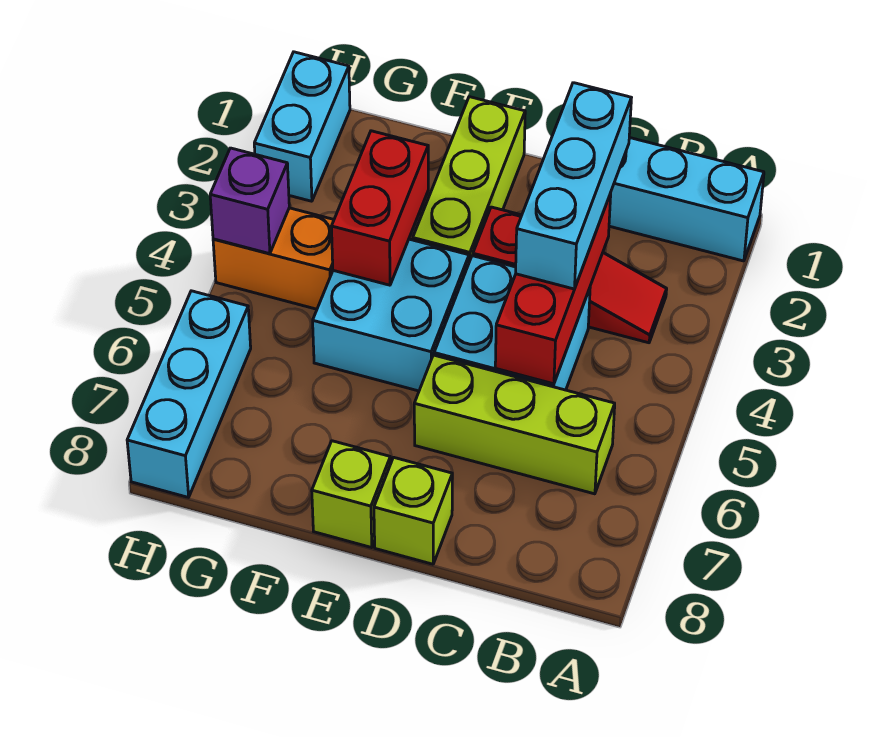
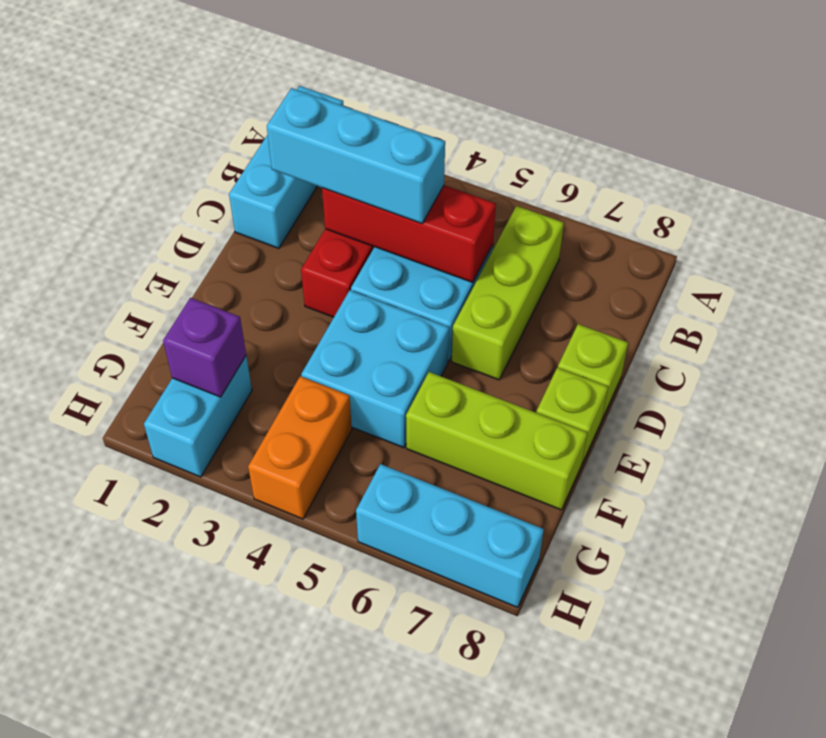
lime 1x3 brick [413,97,525,262] -> lime 1x3 brick moved to [406,372,587,510]
red 1x2 brick [331,131,428,285] -> none
cyan 1x2 brick [254,52,350,201] -> cyan 1x2 brick turned to [144,356,252,477]
purple 1x1 brick [210,148,289,254] -> purple 1x1 brick moved to [163,298,246,397]

